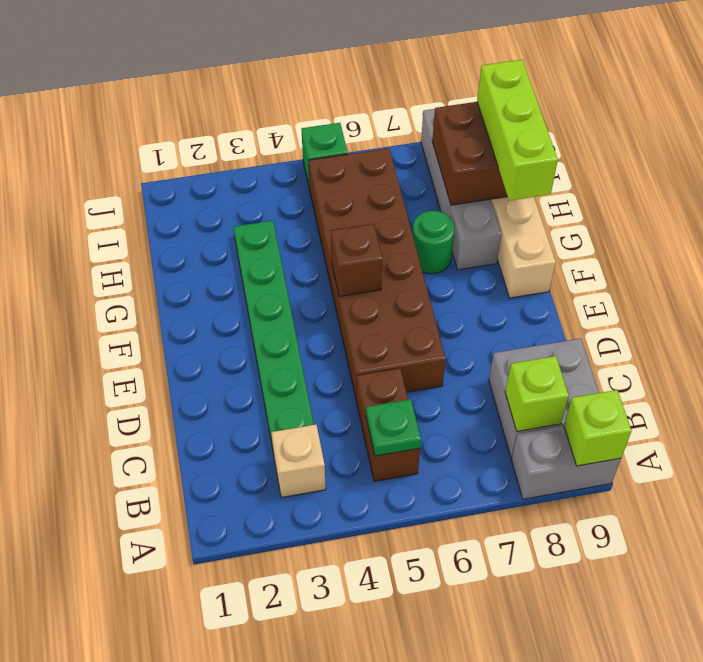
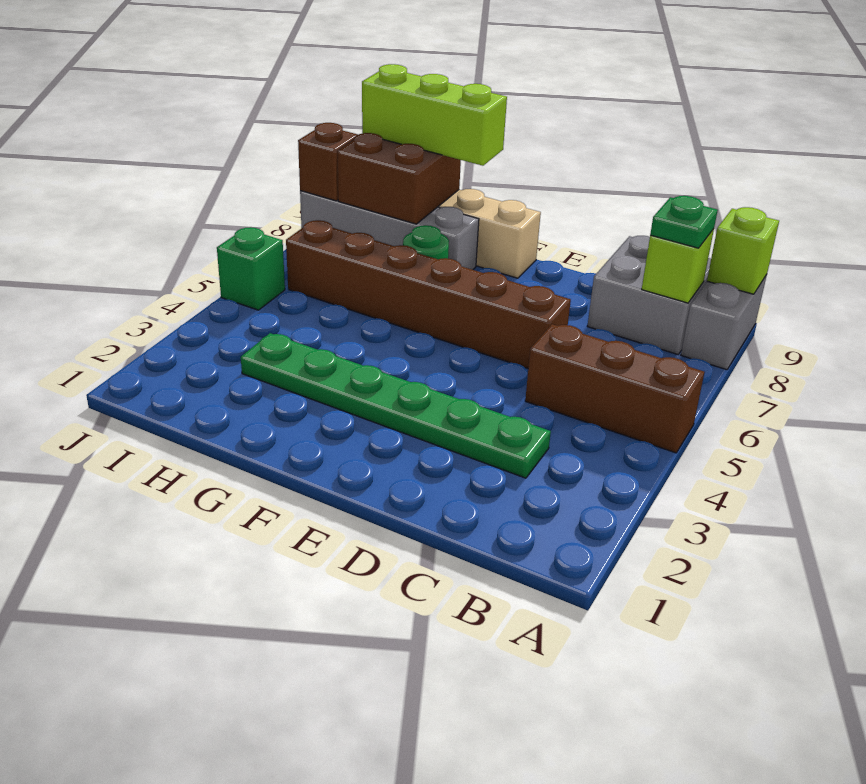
tan 1x1 brick [271,425,326,497] -> none
brown 1x2 brick [356,368,420,481] -> brown 1x3 brick [525,324,705,453]
green 1x1 plate [366,399,421,456] -> green 1x1 plate moved to [650,196,718,248]
brown 2x6 brick [309,148,446,400] -> brown 1x6 brick [286,220,571,368]
brown 1x1 brick [331,224,382,296] -> brown 1x1 brick moved to [298,123,358,201]

